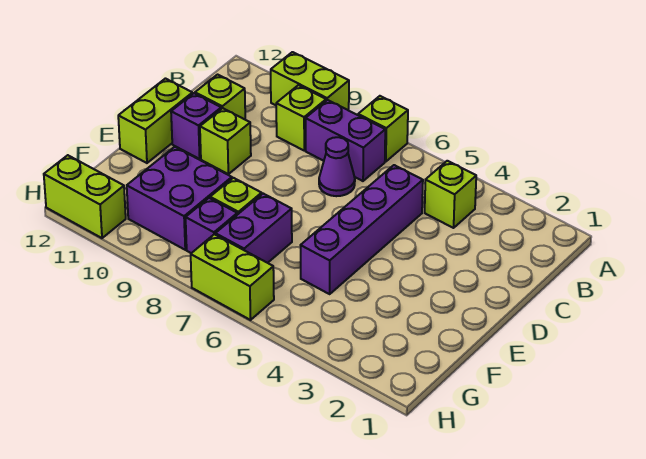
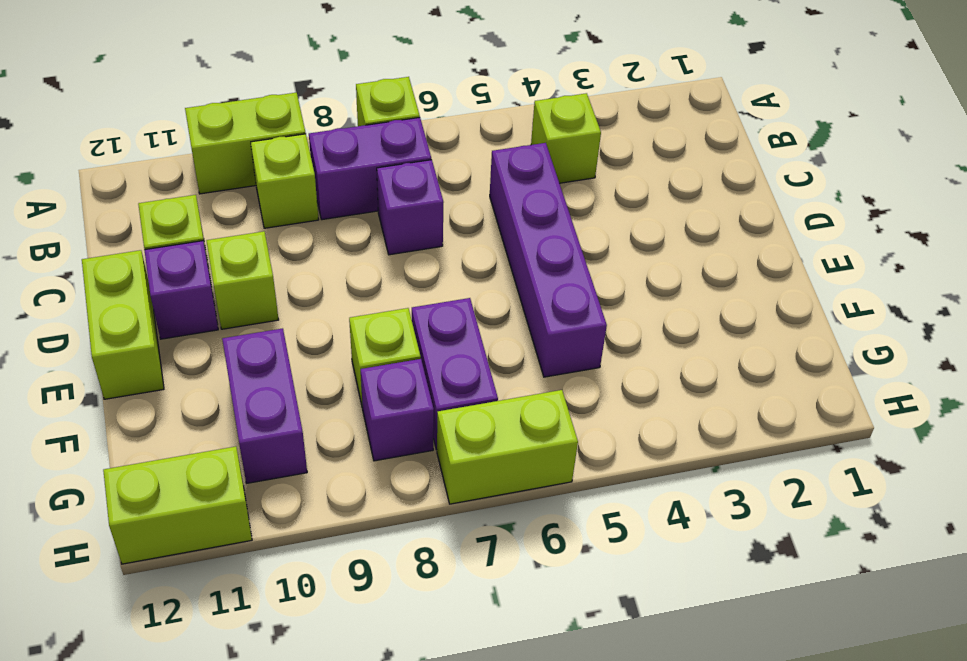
purple 1x1 cone [319,137,355,196] -> purple 1x1 brick [377,160,444,255]
purple 2x2 brick [127,147,232,250] -> purple 1x2 brick [222,328,307,483]

